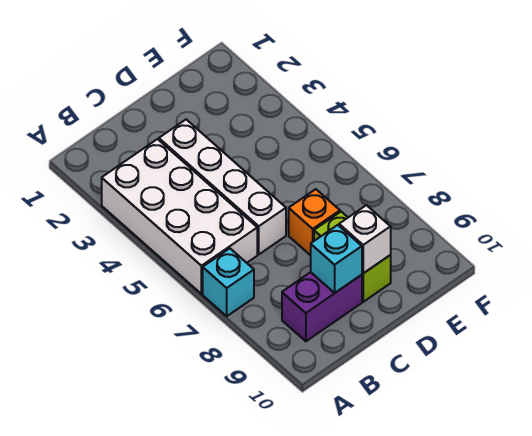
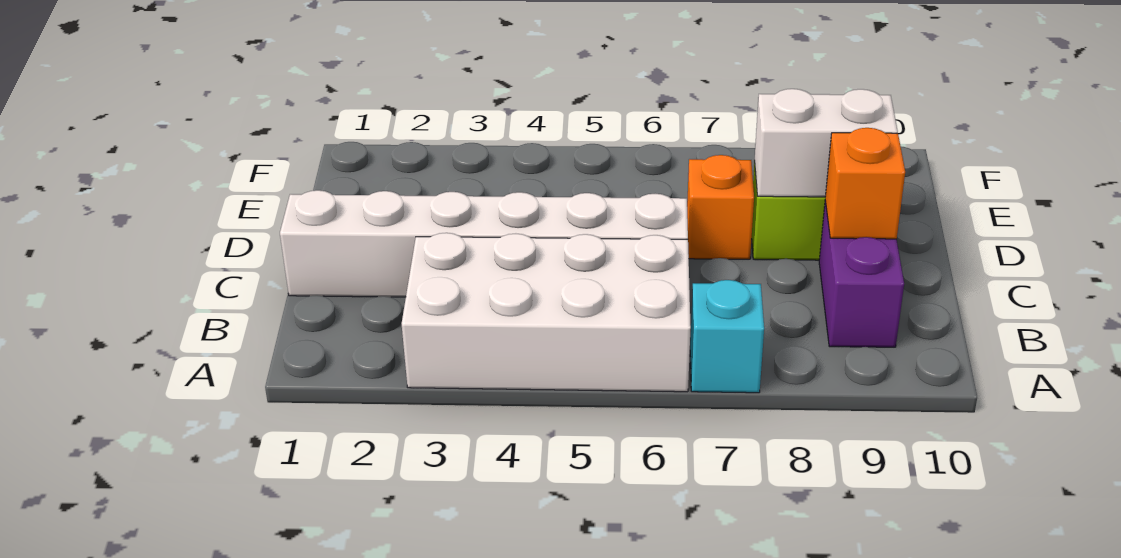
white 1x4 brick [159,120,286,254] -> white 1x6 brick [280,190,688,297]
cyan 1x1 brick [311,225,362,293] -> orange 1x1 brick [825,128,905,239]
white 1x1 brick [339,205,391,273] -> white 1x2 brick [754,89,898,197]

